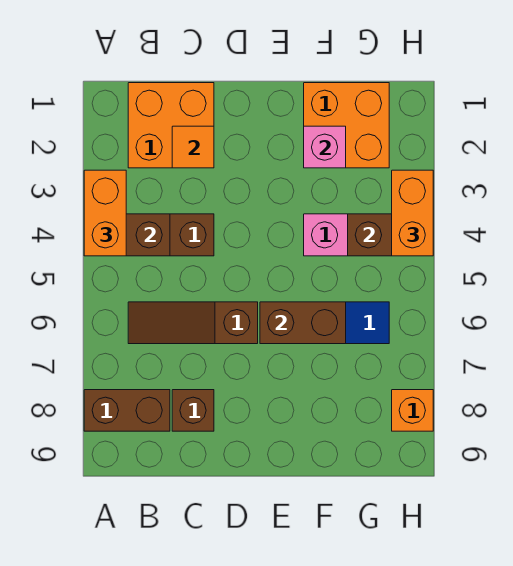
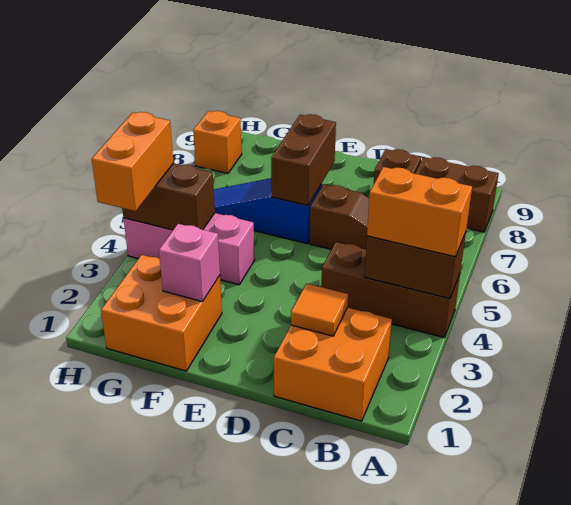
orange 1x2 brick [84,170,126,256] -> orange 1x2 brick turned to [367,167,472,257]
brown 1x2 brick [260,302,346,344] -> brown 1x2 brick turned to [271,114,336,205]

